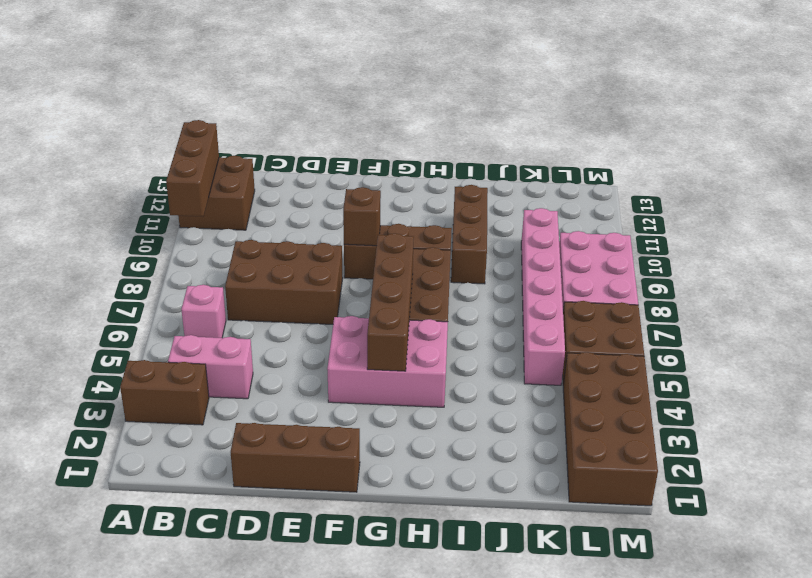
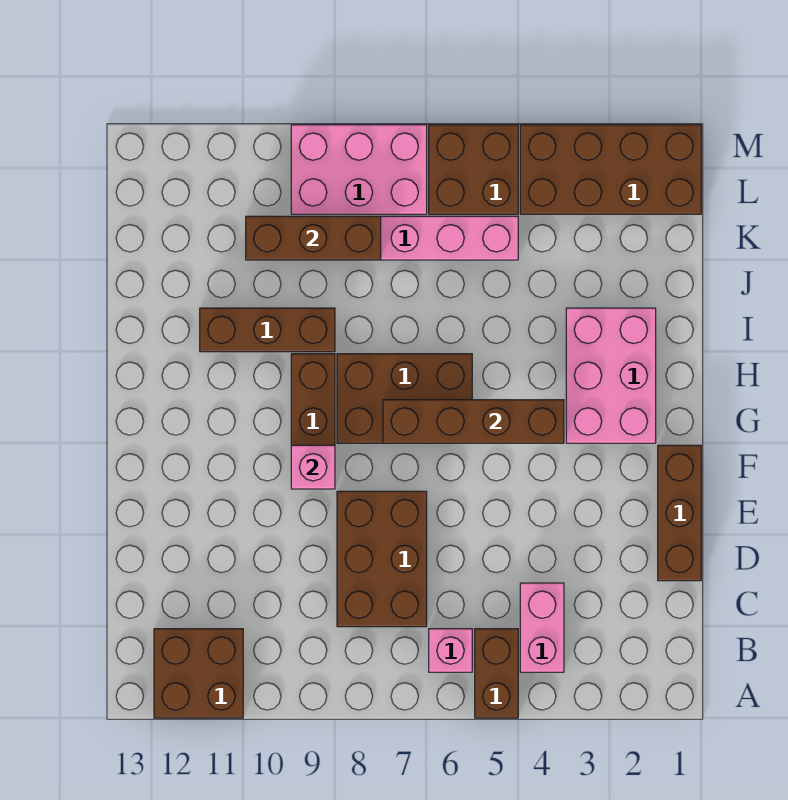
brown 1x2 brick [120,360,209,425] -> brown 1x2 brick moved to [475,629,518,718]
brown 1x3 brick [166,120,219,217] -> brown 1x3 brick moved to [246,216,381,260]
pink 2x3 brick [327,316,448,407] -> pink 2x3 brick moved to [566,308,656,443]
brown 1x1 brick [343,187,381,246] -> pink 1x1 brick [291,445,335,489]

